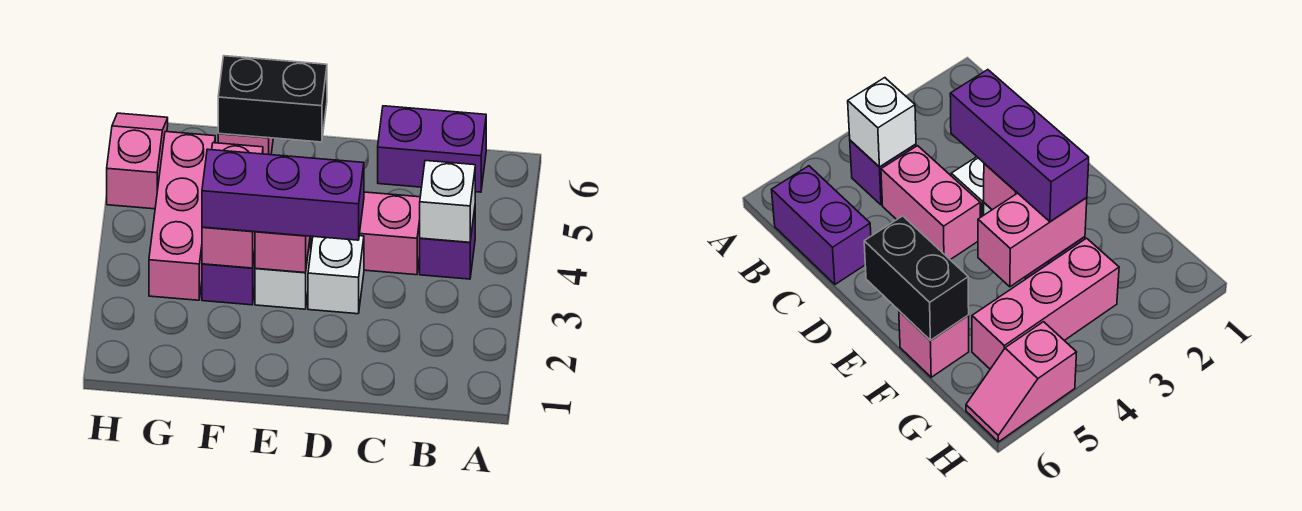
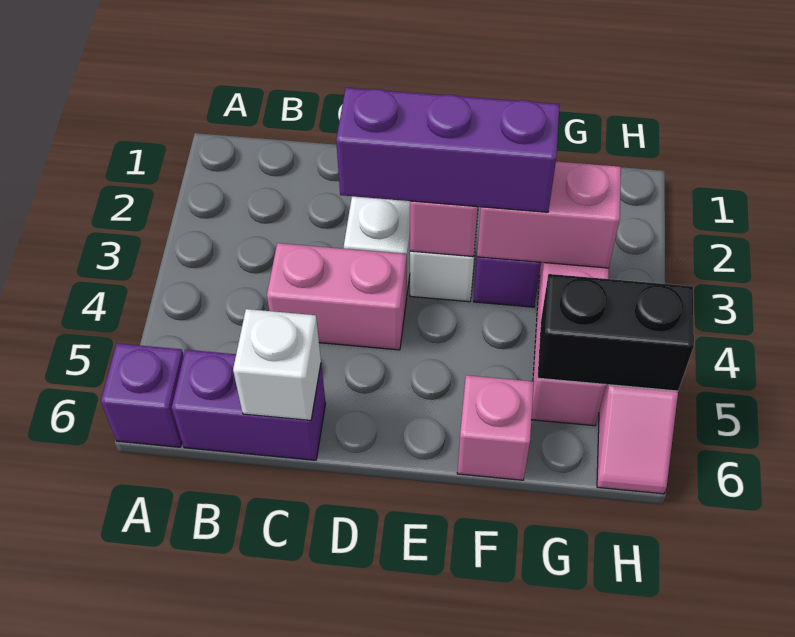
purple 1x1 brick [420,209,475,279] -> purple 1x1 brick moved to [101,343,184,447]
white 1x1 brick [420,161,475,242] -> white 1x1 brick moved to [233,309,321,420]
black 1x2 brick [218,56,327,142] -> black 1x2 brick moved to [537,274,694,391]
pink 1x2 brick [202,143,263,268] -> pink 1x2 brick turned to [477,162,621,268]

